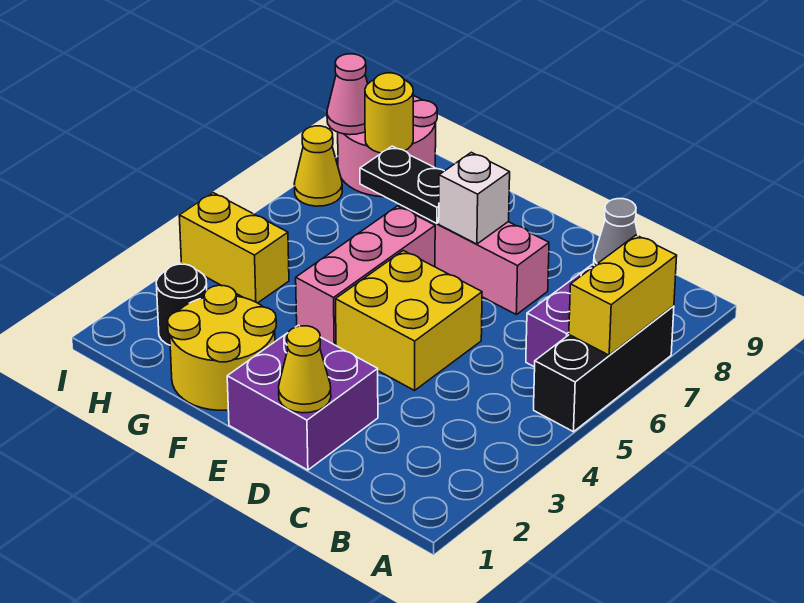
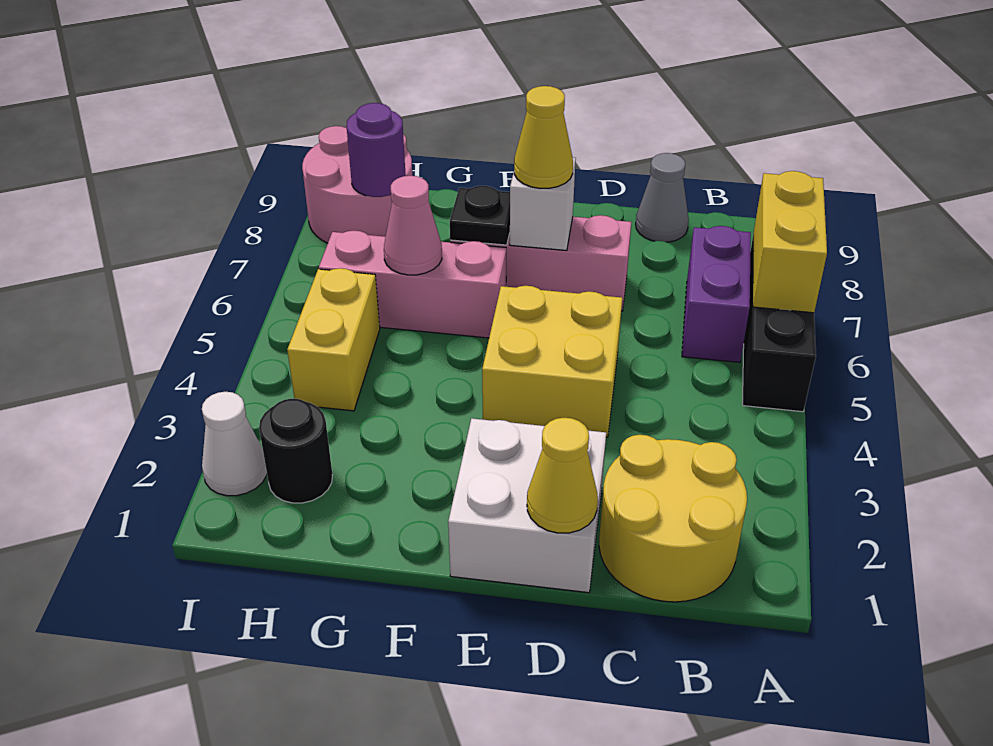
purple 2x2 brick [227,325,378,470] -> white 2x2 brick [448,418,606,593]
yellow 2x2 round brick [168,285,276,410] -> yellow 2x2 round brick moved to [599,435,747,602]
pink 1x3 brick [296,206,435,345] -> pink 1x3 brick turned to [319,230,506,338]
black 1x2 plate [360,146,444,223] -> black 1x1 plate [450,186,510,245]
yellow 1x2 brick [179,193,289,303] -> yellow 1x2 brick turned to [287,268,380,411]
yellow 1x1 round brick [365,73,413,153] -> purple 1x1 round brick [347,103,406,197]
none -> white 1x1 cone [202,392,267,496]
yellow 1x1 cone [294,126,342,206] -> yellow 1x1 cone moved to [514,86,573,188]
pink 1x1 cone [327,54,368,135] -> pink 1x1 cone moved to [384,176,442,275]

